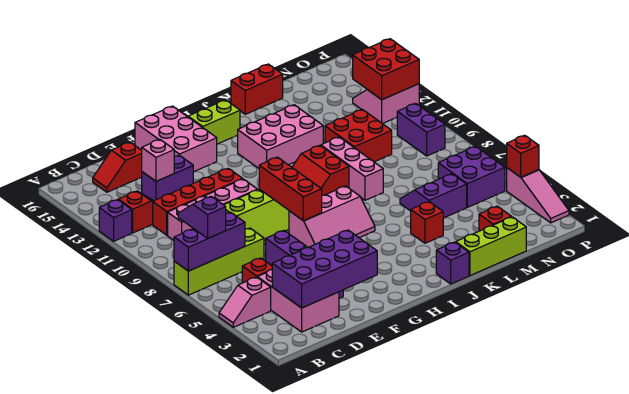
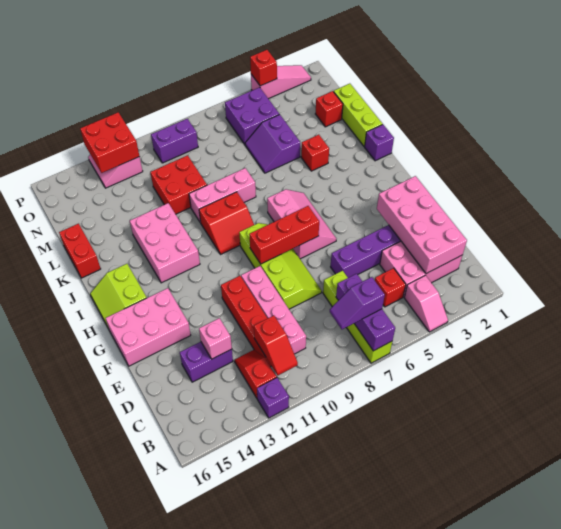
purple 2x4 brick [272,230,377,308] -> pink 2x4 brick [377,176,467,274]
red 1x2 slope [93,142,142,192] -> red 1x2 slope moved to [254,316,298,375]
purple 1x2 brick [141,155,193,201] -> purple 1x2 brick turned to [180,342,233,382]

